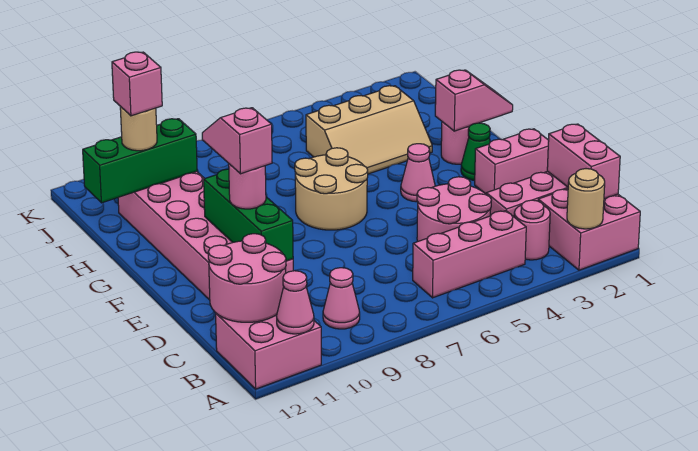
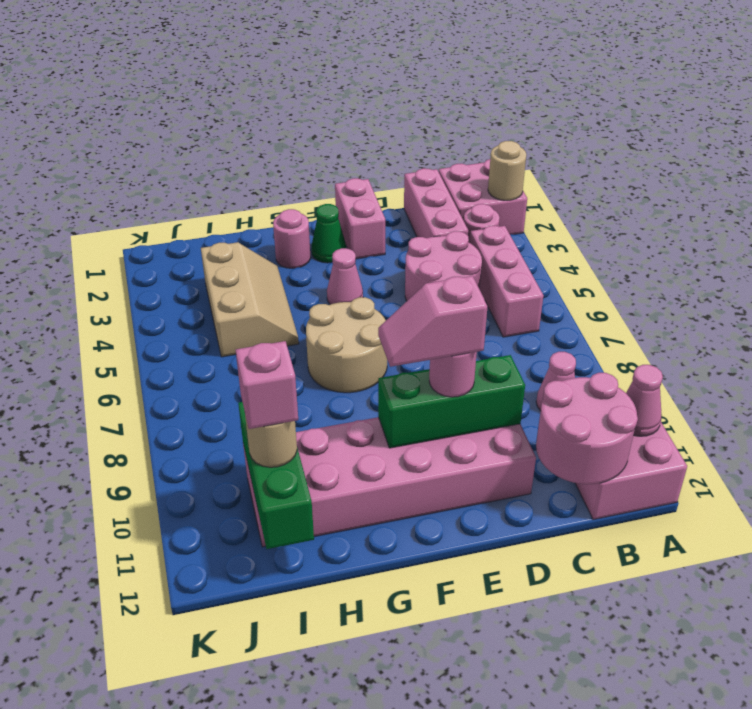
pink 1x2 brick [547,124,620,199] -> none
pink 1x2 slope [435,70,513,131] -> none

